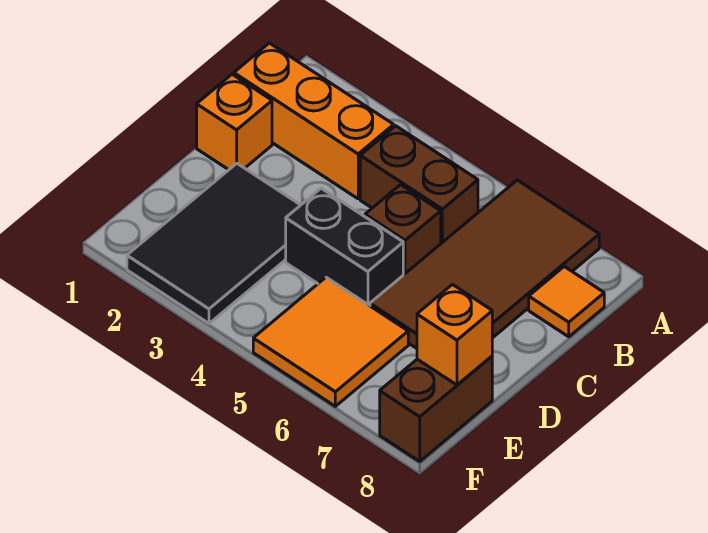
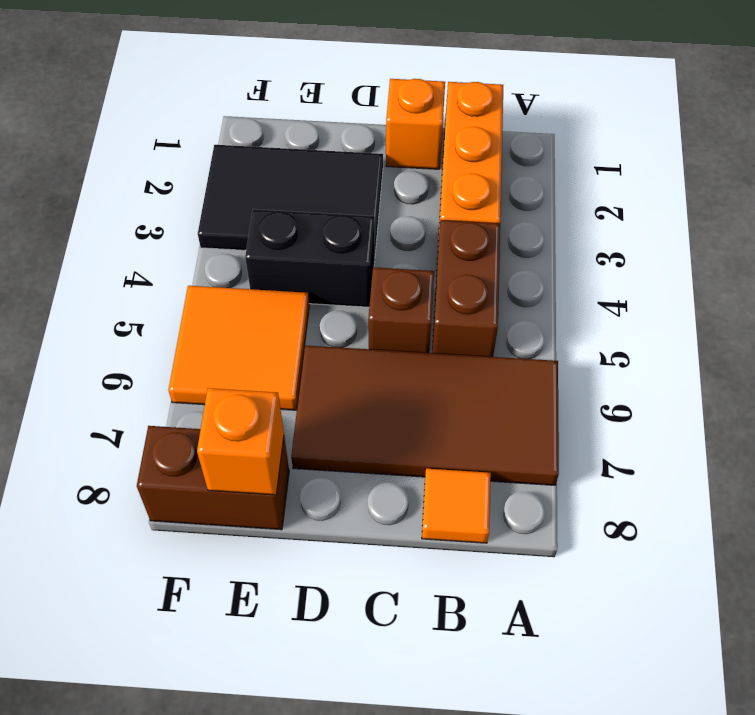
black 1x2 brick [286,188,403,306] -> black 1x2 brick turned to [245,209,375,307]

